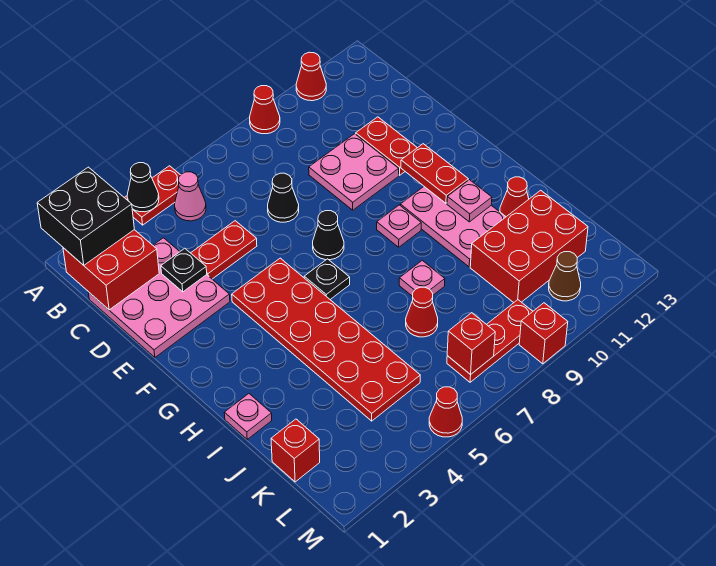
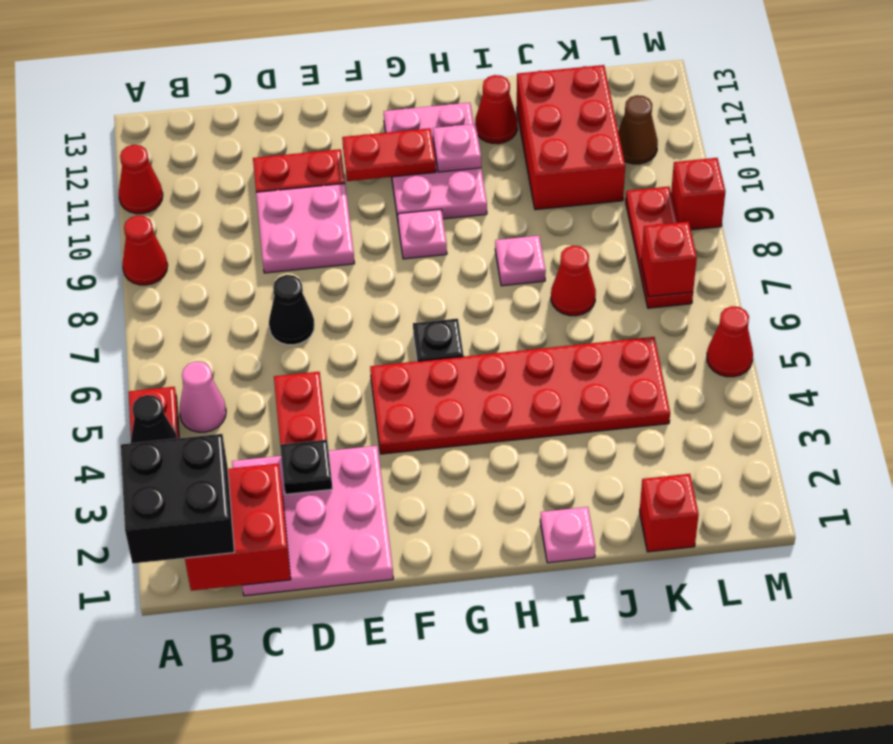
black 1x1 cone [313,211,344,260] -> none
pink 2x3 plate [400,187,506,267] -> pink 2x3 plate turned to [384,103,487,219]

